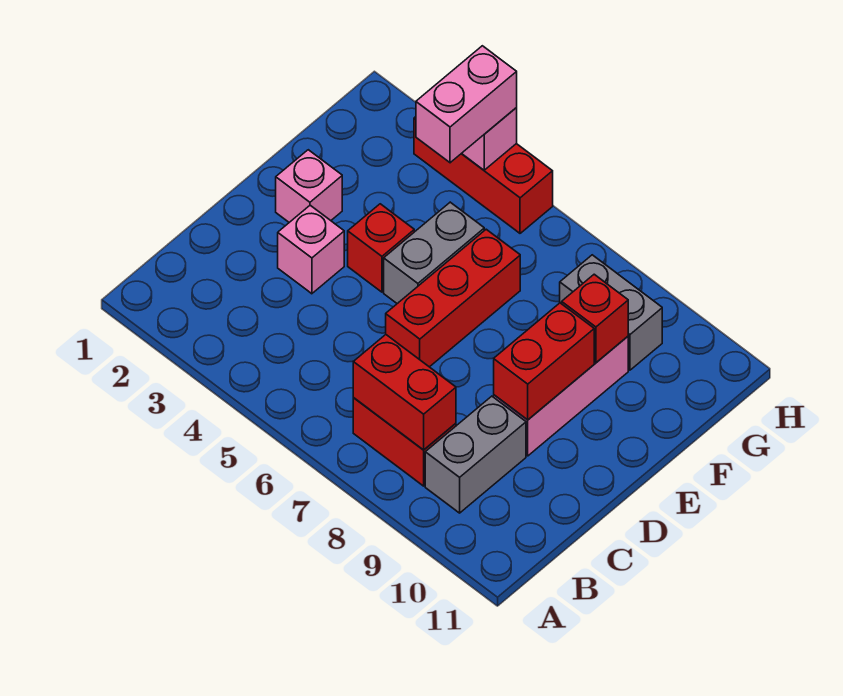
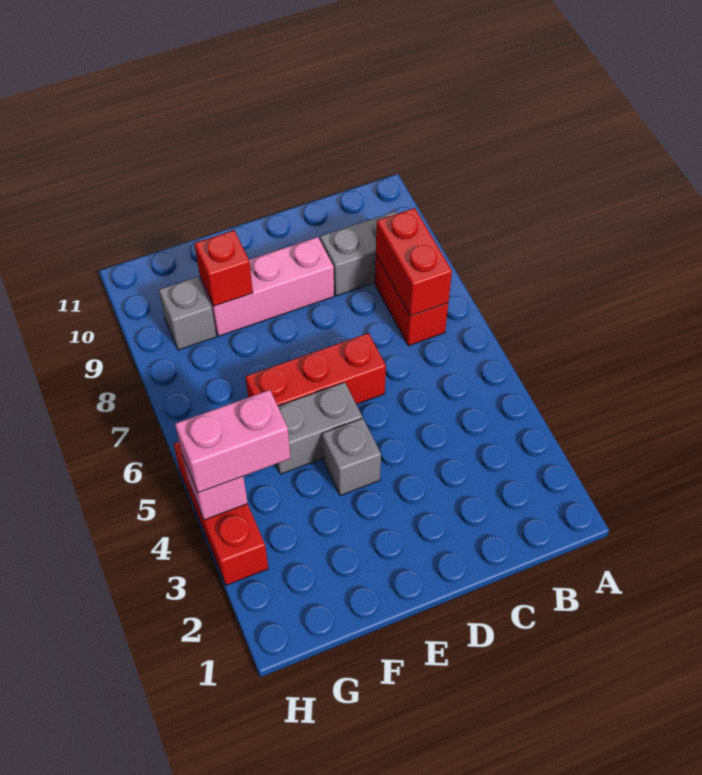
pink 1x1 brick [278,205,344,294] -> none
red 1x2 brick [494,303,594,420] -> none
pink 1x1 brick [276,150,342,222] -> none
red 1x1 brick [348,204,414,292] -> grey 1x1 brick [322,418,381,496]
grey 1x2 brick [560,255,662,370] -> grey 1x1 brick [159,277,216,350]

